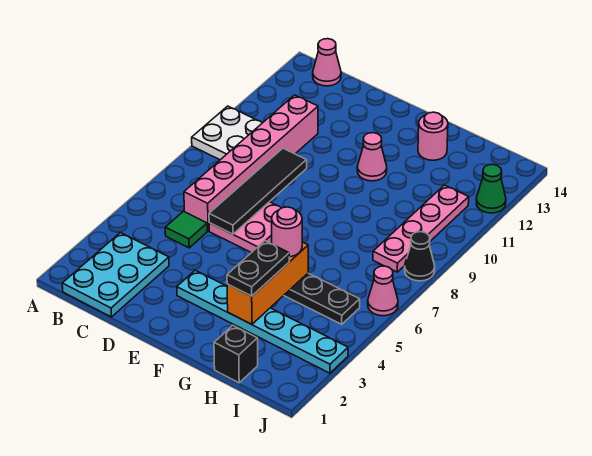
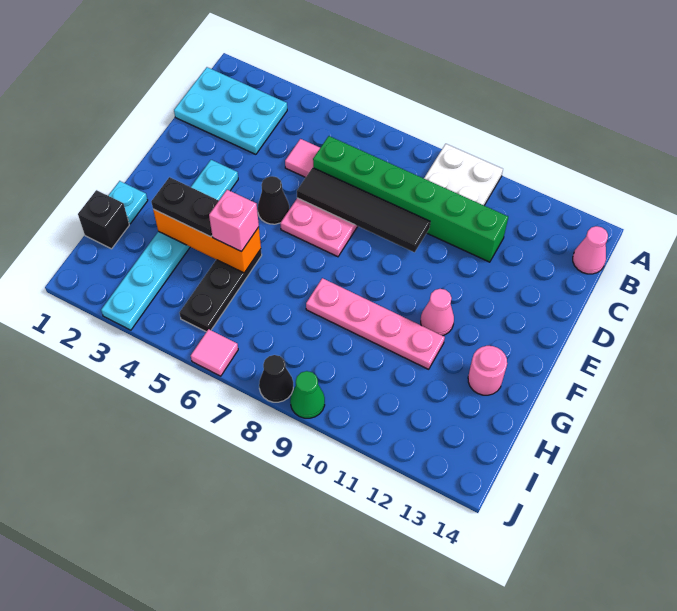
green 1x1 tile [165,211,207,248] -> pink 1x1 tile [285,139,320,177]
pink 1x6 brick [184,95,318,231] -> green 1x6 brick [313,136,508,262]
none -> black 1x1 cone [258,176,289,224]
none -> cyan 1x1 plate [108,181,148,224]
pink 1x1 round brick [272,207,302,257] -> pink 1x1 brick [209,190,259,252]
pink 1x4 plate [373,185,469,272] -> pink 1x4 plate moved to [306,278,445,369]
pink 1x1 cone [368,266,398,316] -> pink 1x1 tile [191,329,238,376]
green 1x1 cone [476,165,506,213] -> green 1x1 cone moved to [290,371,325,418]

